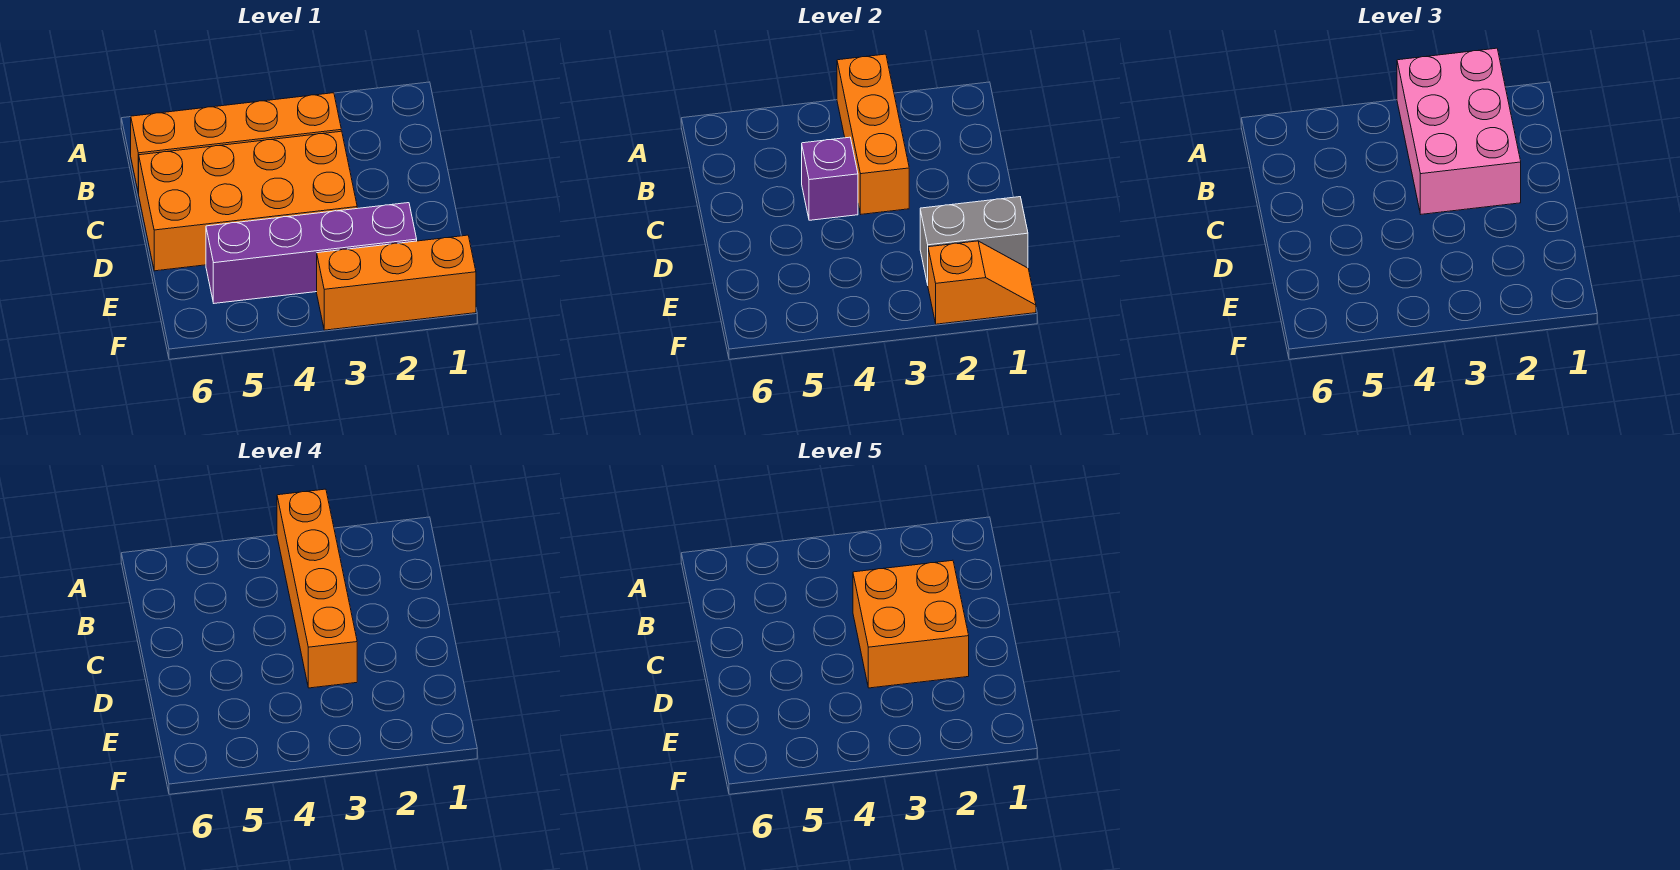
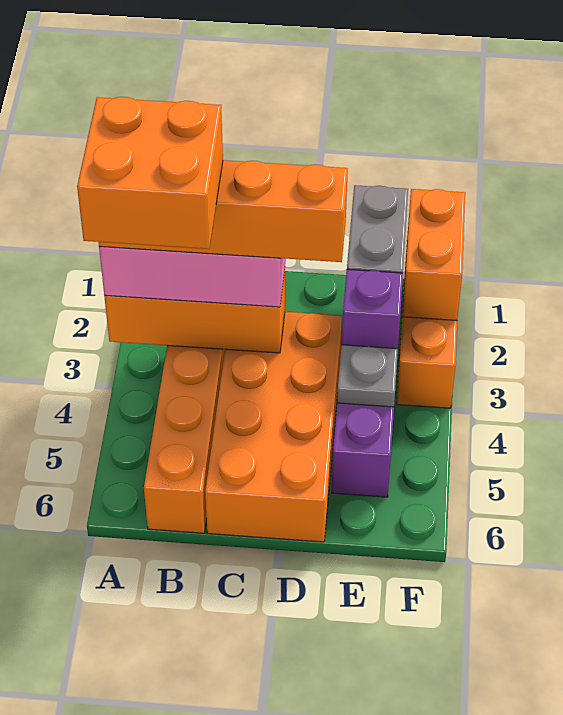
orange 2x2 brick [853,560,969,688] -> orange 2x2 brick moved to [77,97,223,249]
purple 1x1 brick [802,137,858,220] -> purple 1x1 brick moved to [342,269,403,349]
none -> grey 1x1 plate [337,345,398,407]
orange 1x2 slope [928,241,1036,324] -> orange 1x2 brick [402,189,465,320]

